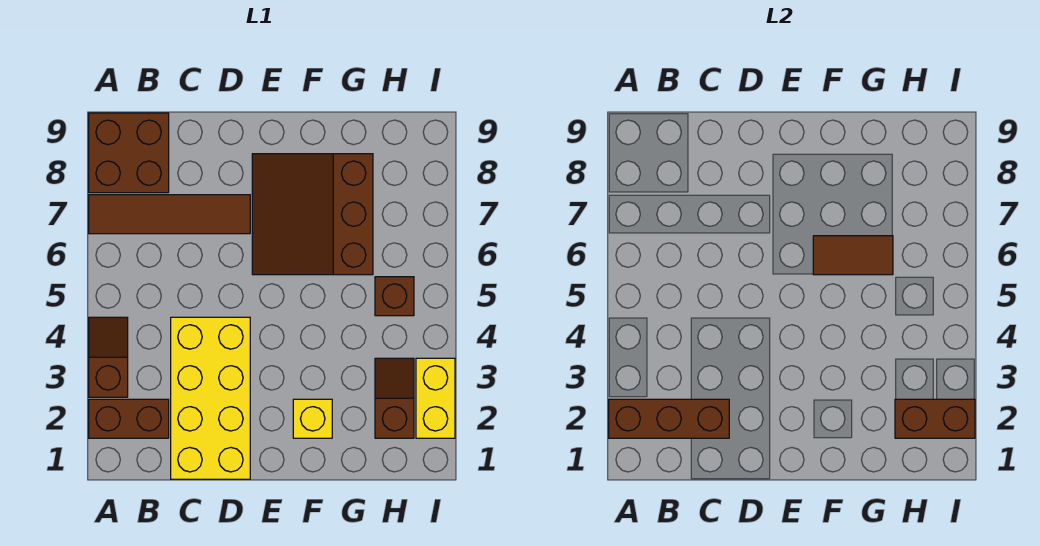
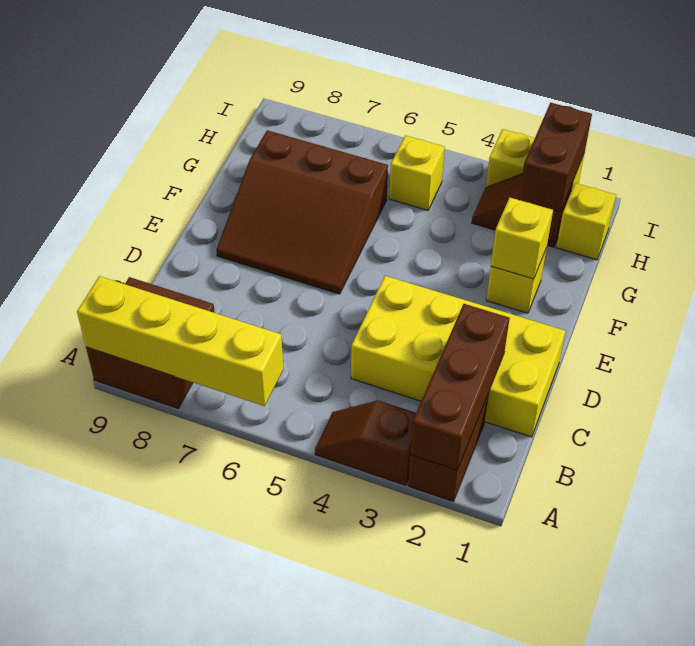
none -> yellow 1x4 brick [77,276,283,406]
brown 1x4 tile [89,195,250,234] -> none
none -> yellow 1x1 brick [491,198,553,279]
brown 1x2 tile [813,236,893,275] -> none
none -> yellow 1x1 brick [556,183,616,260]
brown 1x1 brick [375,277,414,316] -> yellow 1x1 brick [389,135,445,210]

